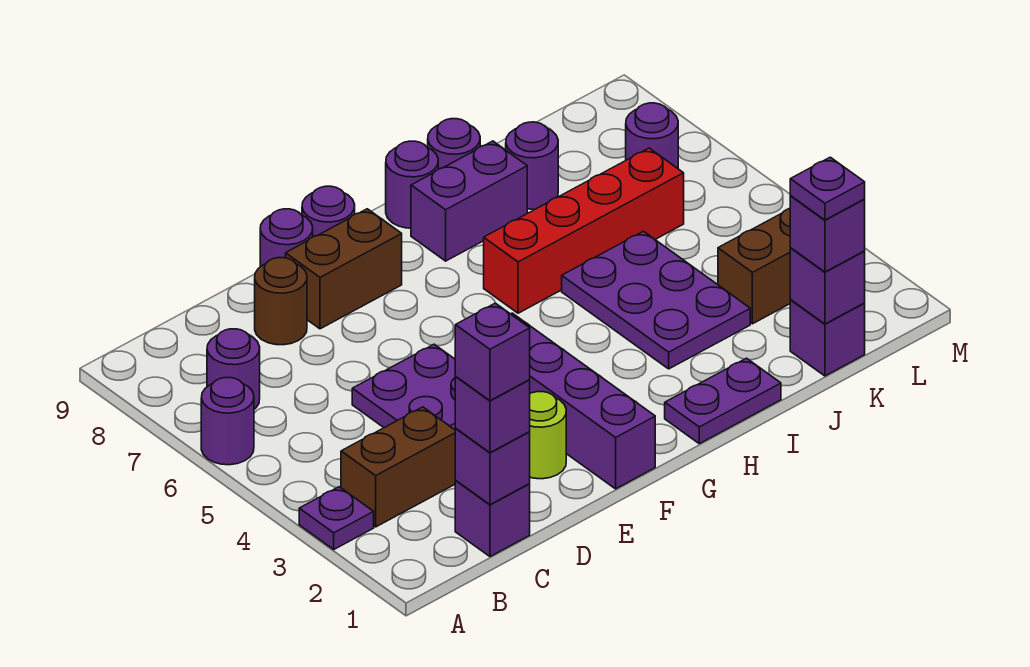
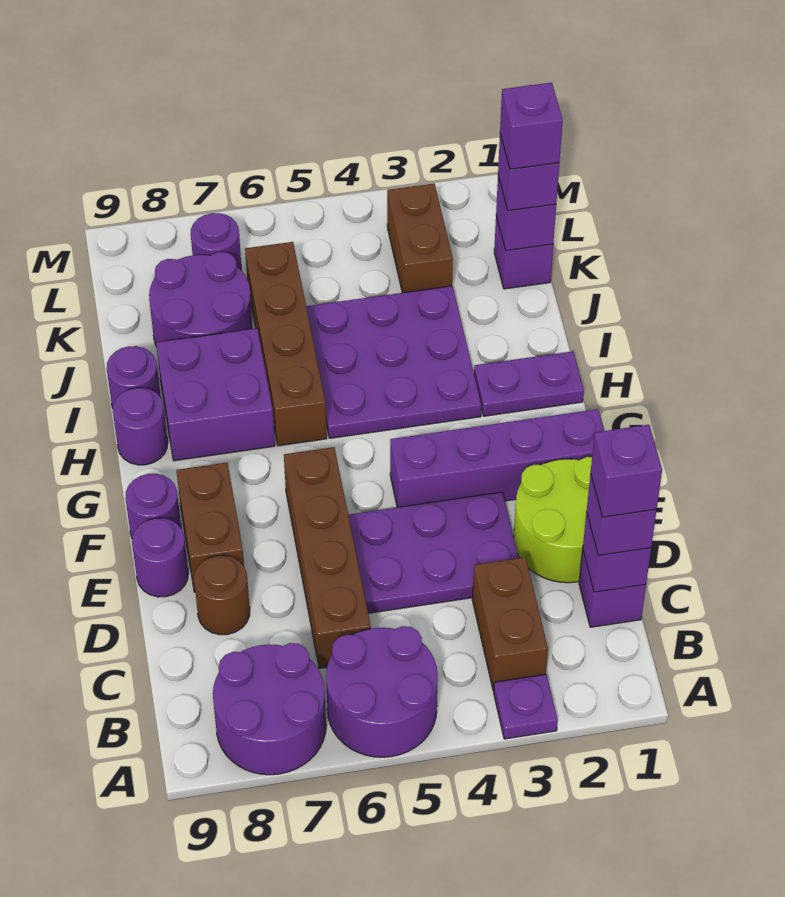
purple 1x1 round brick [201,378,254,465] -> purple 2x2 round brick [326,626,438,757]
purple 1x1 round brick [207,329,260,409] -> purple 2x2 round brick [213,643,326,775]
none -> brown 1x4 brick [284,447,371,669]
lime 1x1 round brick [530,392,566,479] -> lime 2x2 round brick [514,457,592,583]
purple 1x2 plate [665,358,781,444] -> purple 1x2 plate turned to [474,351,584,416]
red 1x4 brick [484,148,684,313] -> brown 1x4 brick [245,242,327,446]
purple 1x2 brick [411,141,527,261] -> purple 2x2 brick [156,328,275,461]
purple 2x3 plate [562,231,750,369] -> purple 3x3 plate [306,286,481,438]
purple 1x1 round brick [506,122,558,209] -> purple 2x2 round brick [149,252,253,347]
purple 1x1 plate [790,157,865,220] -> purple 1x1 brick [500,83,563,169]

